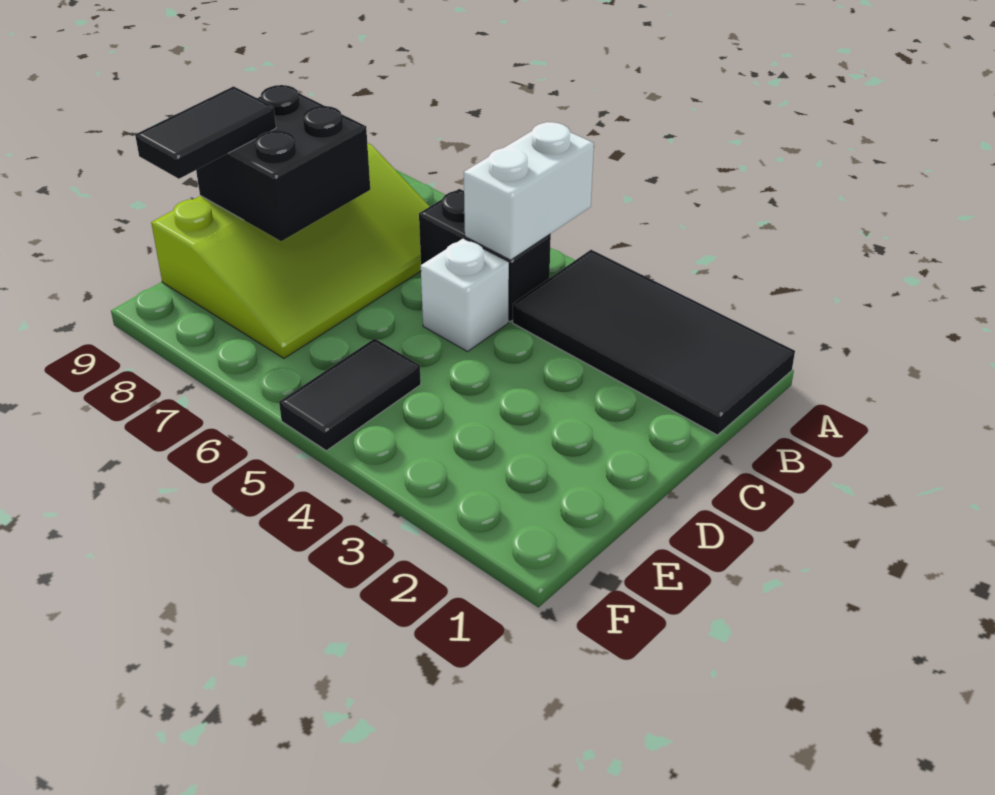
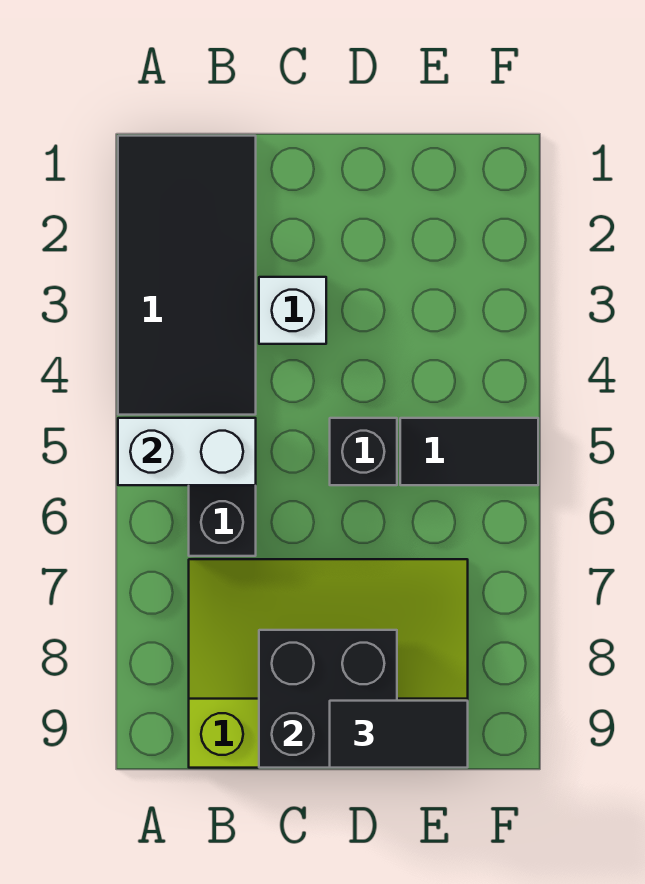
white 1x1 brick [421,239,509,352] -> white 1x1 brick moved to [259,277,326,344]
none -> black 1x1 brick [330,418,397,485]

